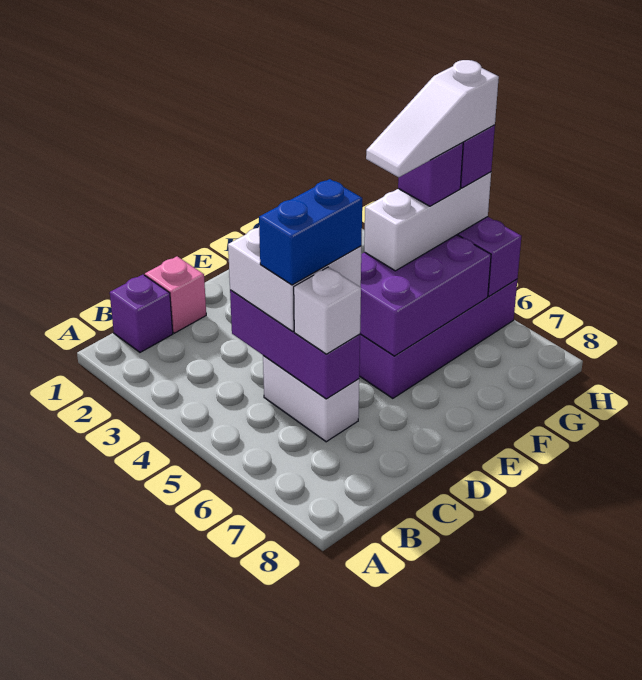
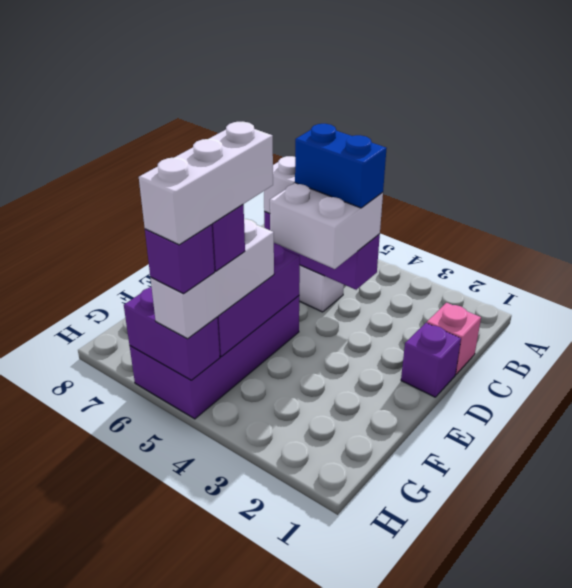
purple 1x1 brick [110,275,173,352] -> purple 1x1 brick moved to [401,323,461,397]
blue 1x2 brick [259,179,362,285] -> blue 1x2 brick turned to [295,124,387,208]
white 1x3 slope [366,60,499,177] -> white 1x3 brick [139,122,273,245]

